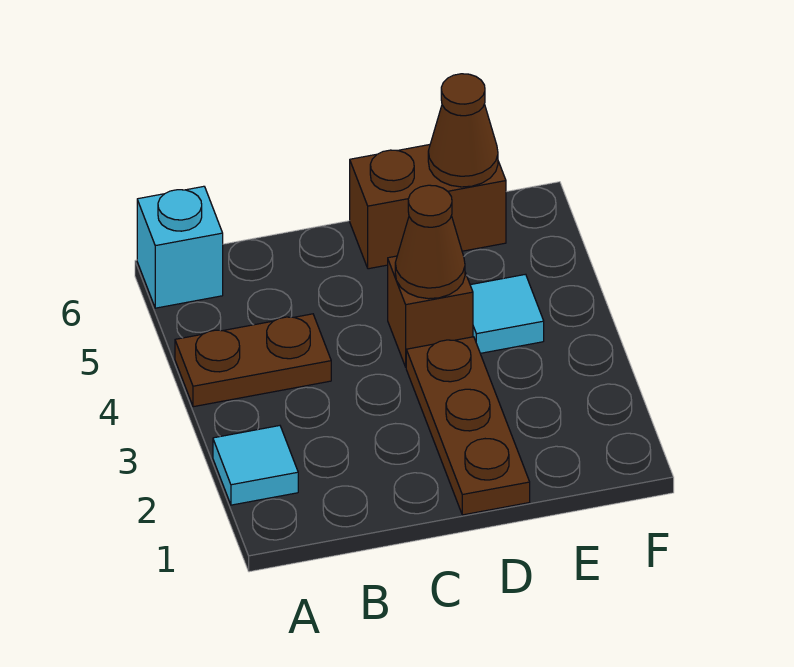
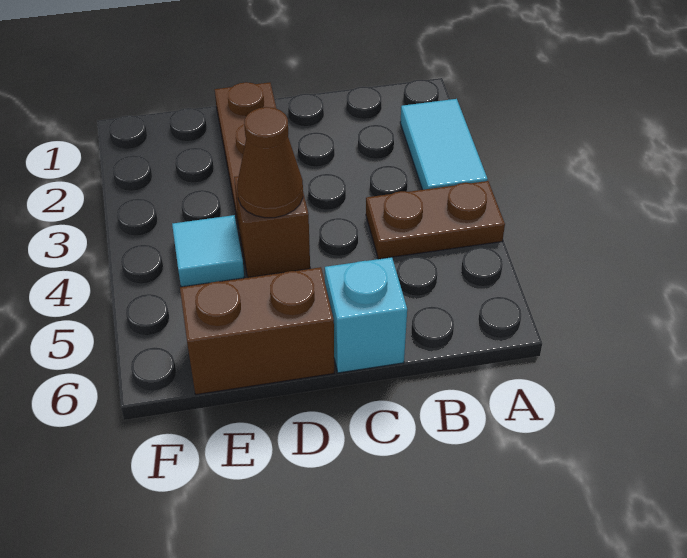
cyan 1x1 tile [213,426,298,505] -> cyan 1x2 tile [400,99,488,190]
cyan 1x1 brick [137,186,223,308] -> cyan 1x1 brick moved to [325,257,407,373]
brown 1x1 cone [428,74,498,187] -> none

